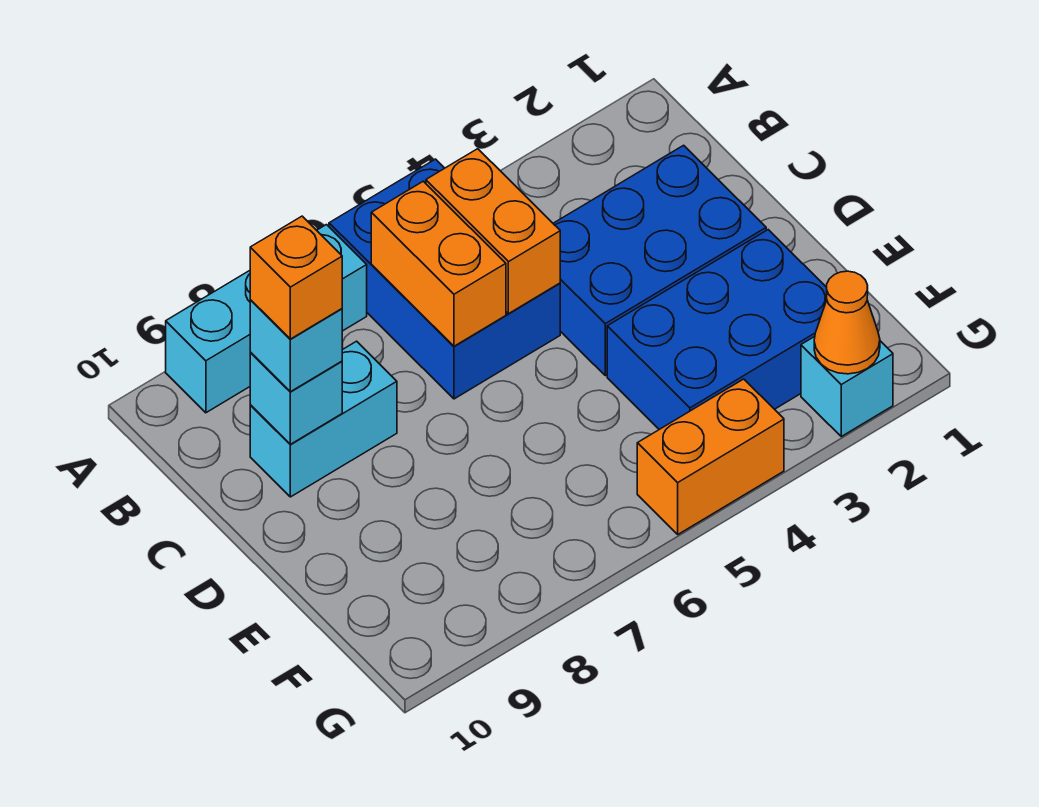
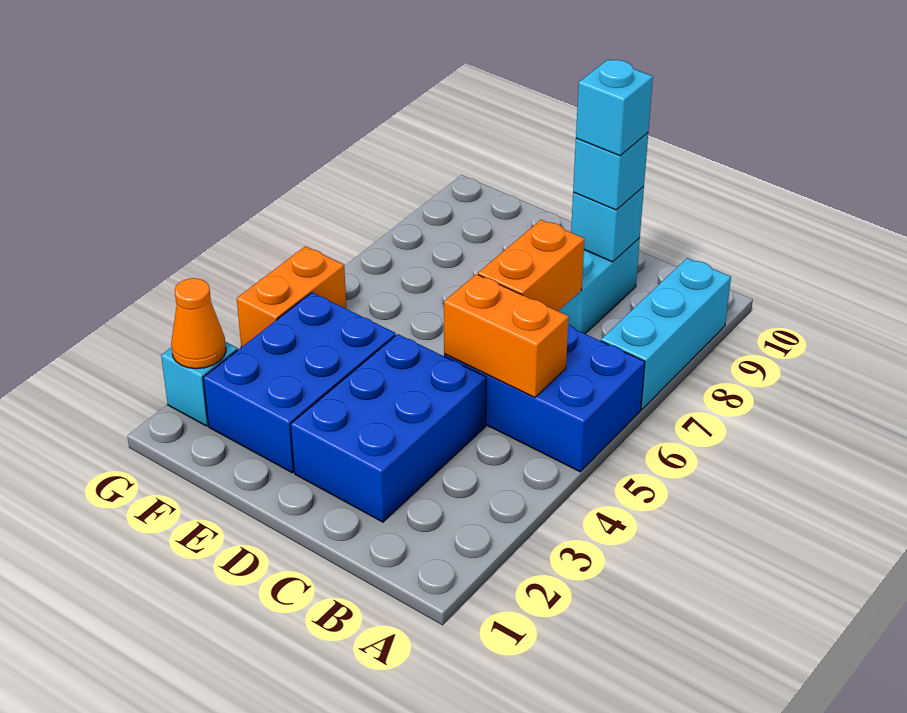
orange 1x2 brick [371,181,506,346] -> orange 1x2 brick turned to [478,220,585,311]
orange 1x1 brick [250,216,342,339] -> cyan 1x1 brick [576,59,653,156]

